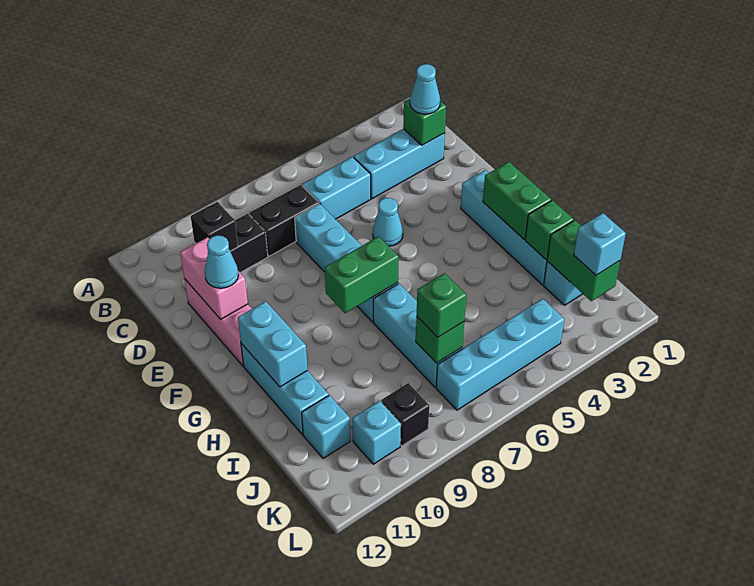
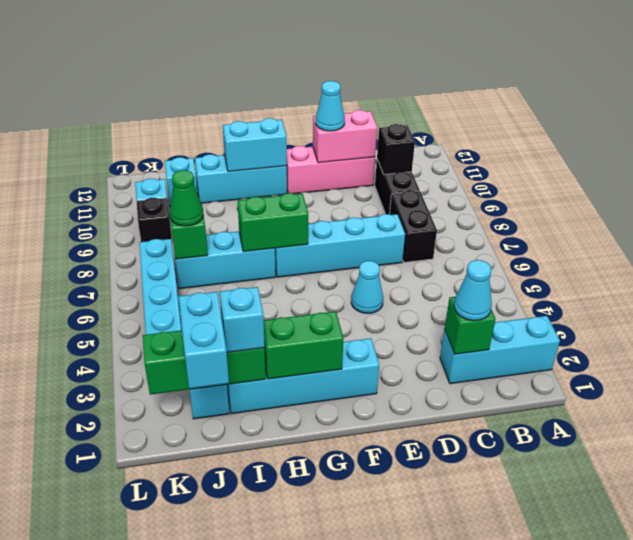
cyan 1x3 brick [354,129,445,199] -> cyan 1x3 brick turned to [440,316,560,384]
cyan 1x2 brick [302,157,371,219] -> cyan 1x2 brick moved to [179,292,229,389]
green 1x2 brick [325,236,399,313] -> green 1x2 brick turned to [238,193,308,252]
green 1x1 brick [417,273,466,337] -> green 1x1 cone [170,170,203,226]
cyan 1x1 brick [574,213,626,275] -> cyan 1x1 brick moved to [219,287,265,352]

